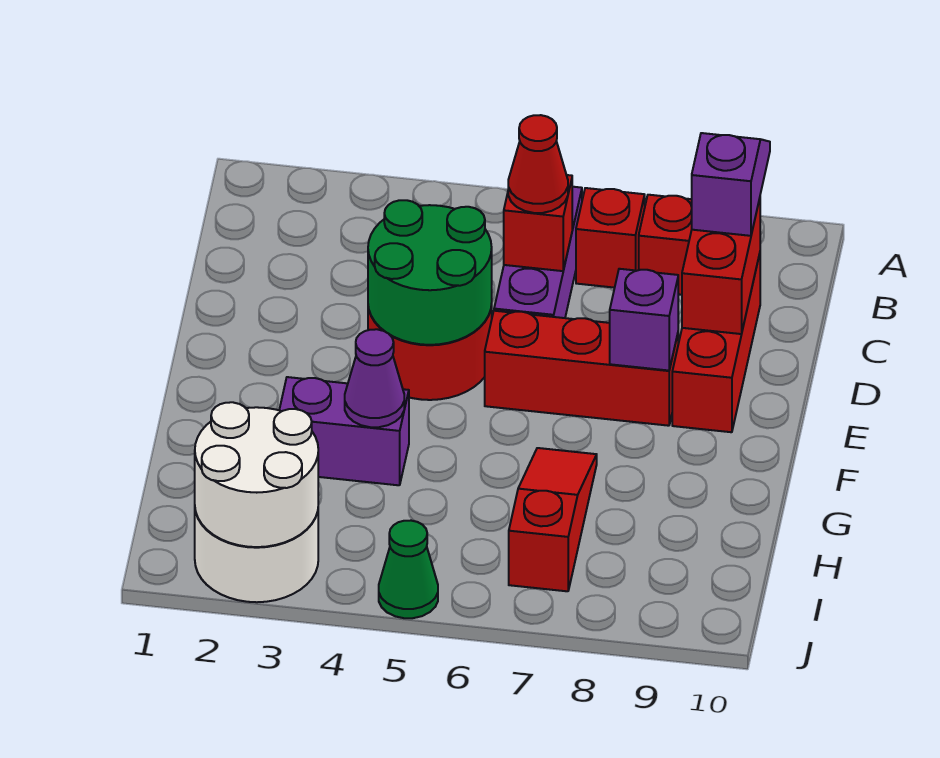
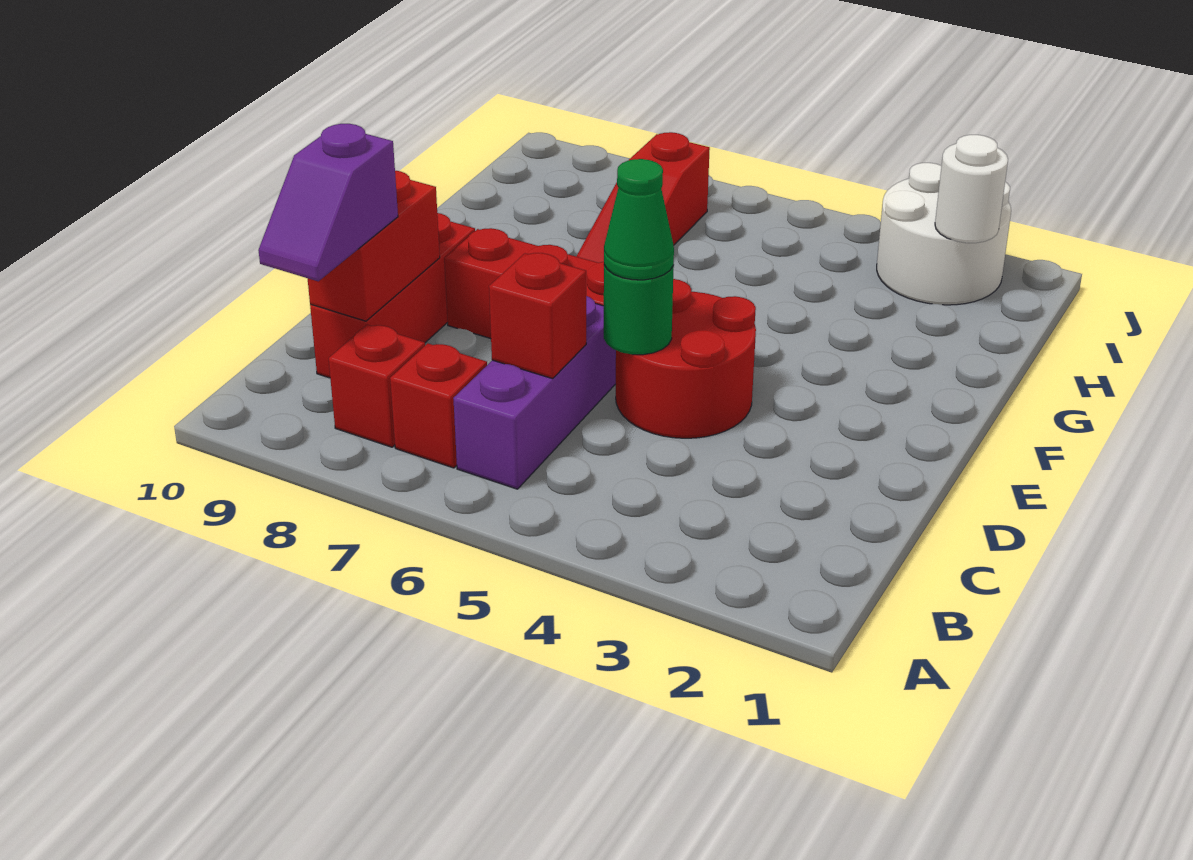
red 1x1 cone [508,115,568,213] -> none
green 2x2 round brick [368,200,492,345] -> green 1x1 round brick [604,265,674,355]
purple 1x1 brick [610,269,678,371] -> none
purple 1x2 brick [279,377,409,485] -> none
purple 1x1 cone [345,329,404,427] -> none
white 2x2 round brick [195,402,318,547] -> white 1x1 round brick [935,135,1008,243]
green 1x1 cone [379,521,438,618] -> green 1x1 cone moved to [604,159,674,280]

